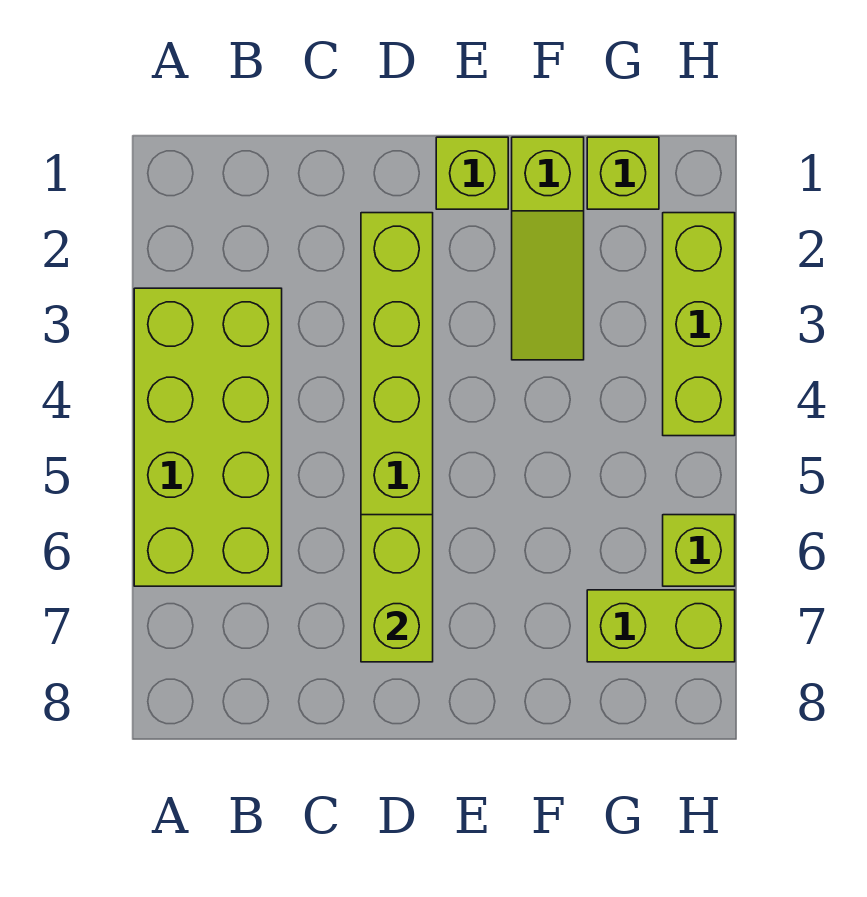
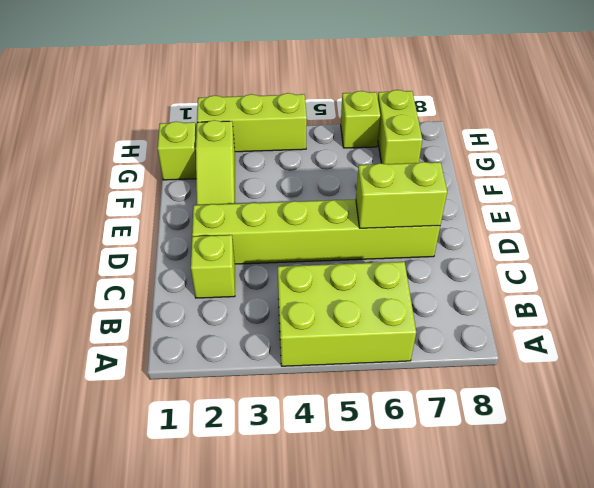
lime 2x4 brick [134,288,282,586] -> lime 2x3 brick [278,262,416,366]
lime 1x1 brick [436,137,508,209] -> lime 1x1 brick moved to [191,235,235,298]
lime 1x3 slope [512,137,584,360] -> lime 1x3 slope turned to [196,120,235,205]

